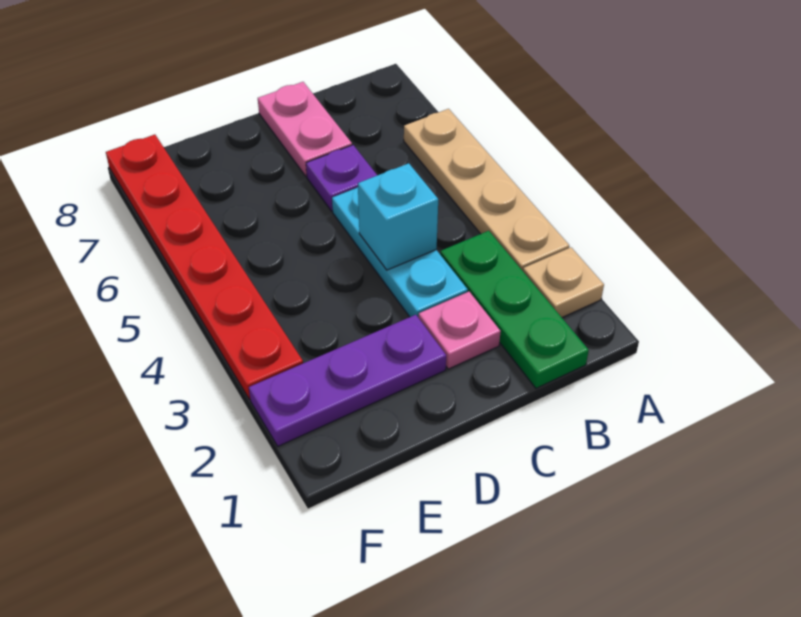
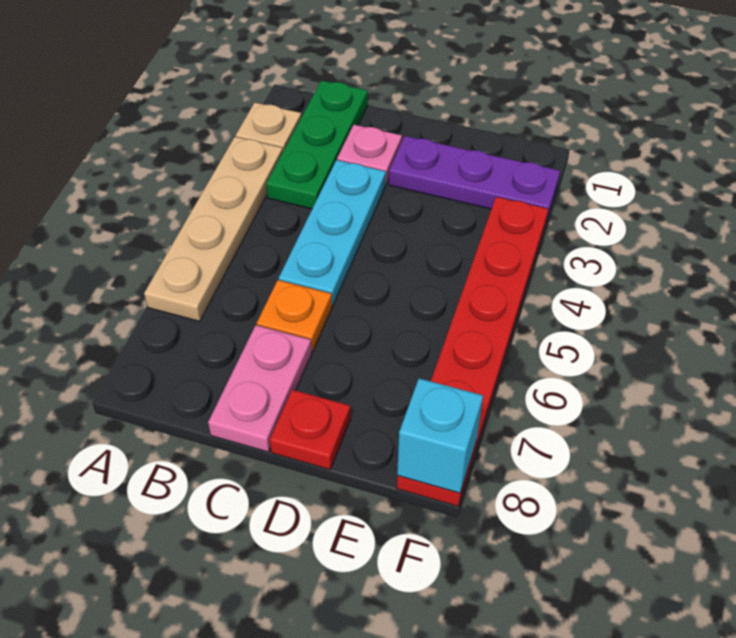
cyan 1x1 brick [358,163,438,270] -> cyan 1x1 brick moved to [397,378,483,493]
purple 1x1 plate [306,145,377,211] -> orange 1x1 plate [257,280,332,351]
none -> red 1x1 plate [270,390,350,470]

